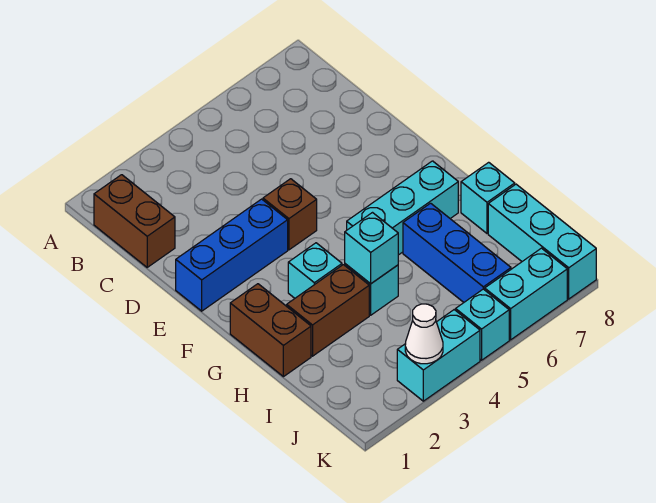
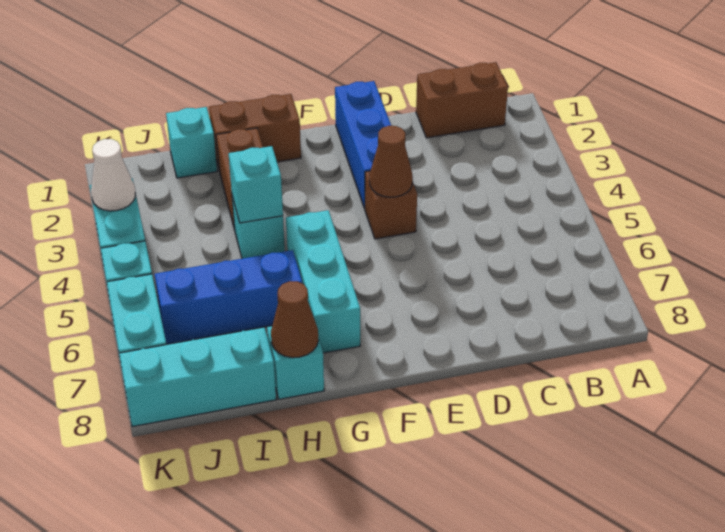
none -> brown 1x1 cone [369,126,413,197]
cyan 1x1 brick [288,243,342,298] -> cyan 1x1 brick moved to [166,107,217,178]
none -> brown 1x1 cone [271,281,318,358]

